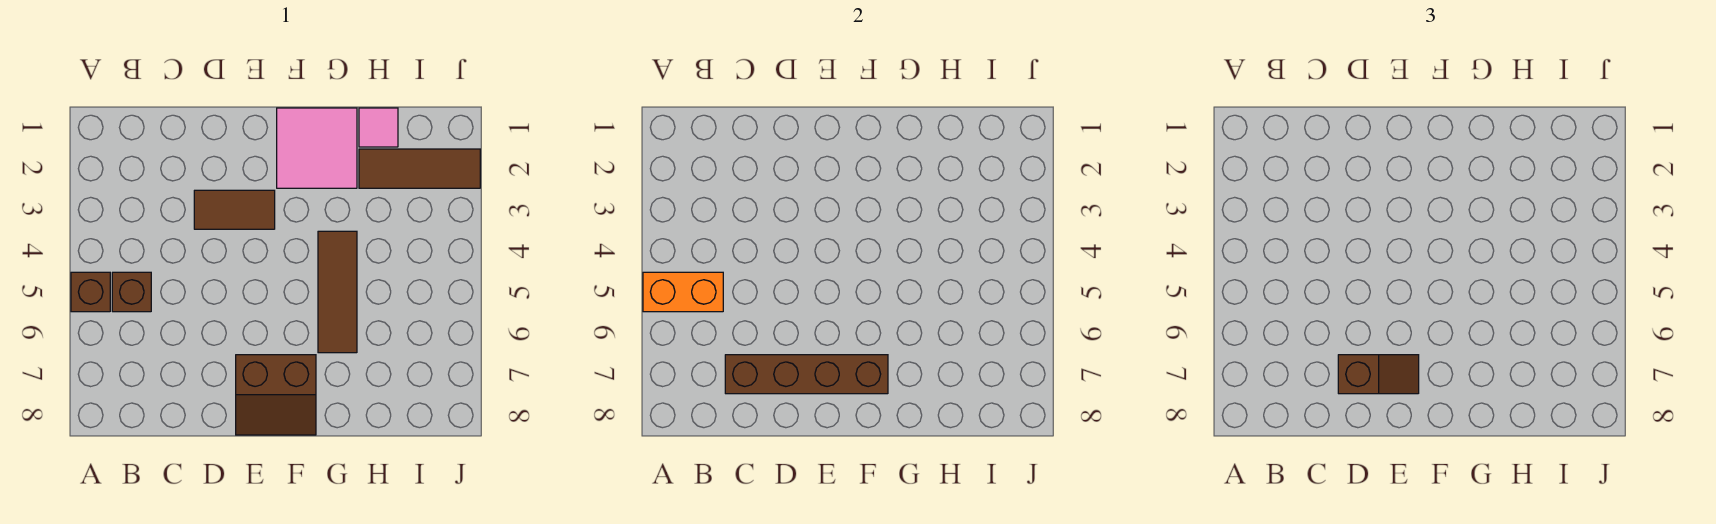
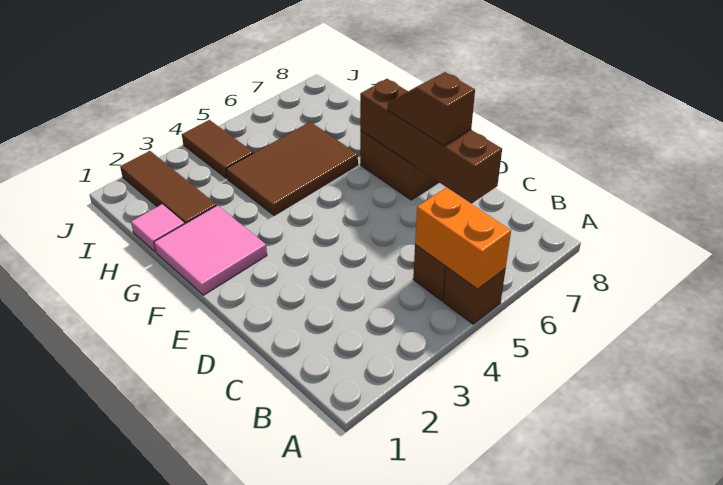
brown 1x2 tile [194,190,275,229] -> brown 1x2 tile moved to [182,120,253,178]
brown 1x3 tile [318,231,357,353] -> brown 2x3 tile [226,122,358,215]

